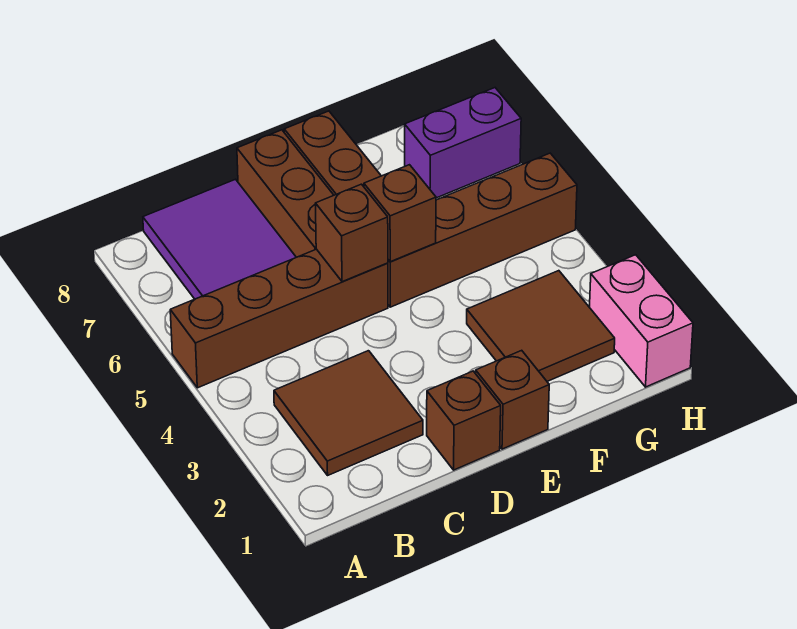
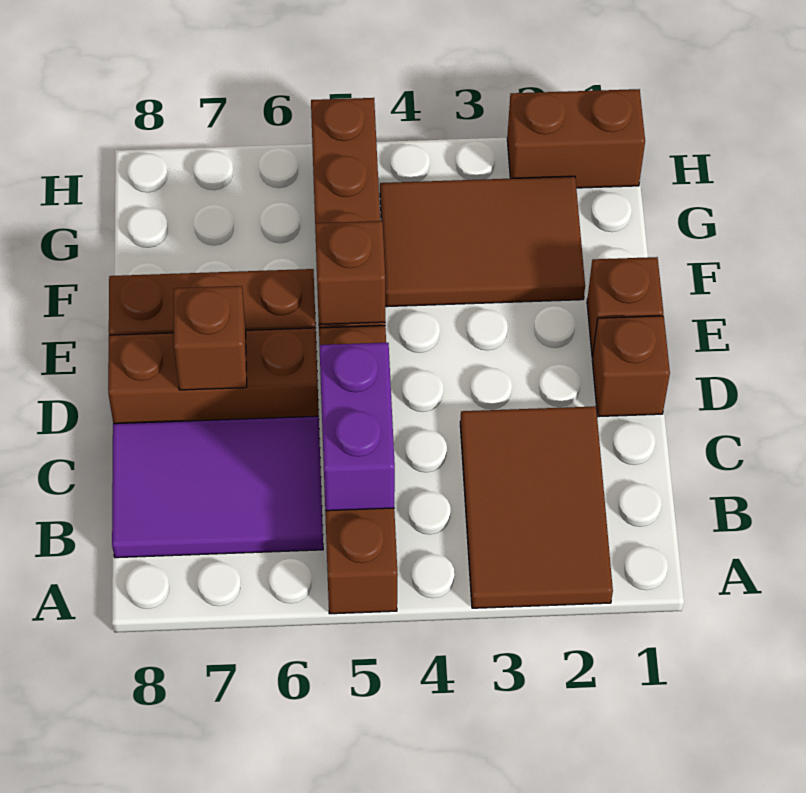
brown 2x2 tile [274,351,423,475] -> brown 2x3 tile [460,406,613,608]
brown 1x1 brick [315,184,388,282] -> brown 1x1 brick moved to [174,286,247,390]
brown 2x2 tile [467,271,615,381] -> brown 2x3 tile [380,176,585,307]
purple 1x2 brick [405,88,521,198] -> purple 1x2 brick moved to [319,343,395,511]
pink 1x2 brick [590,255,693,387] -> brown 1x2 brick [507,89,645,188]

